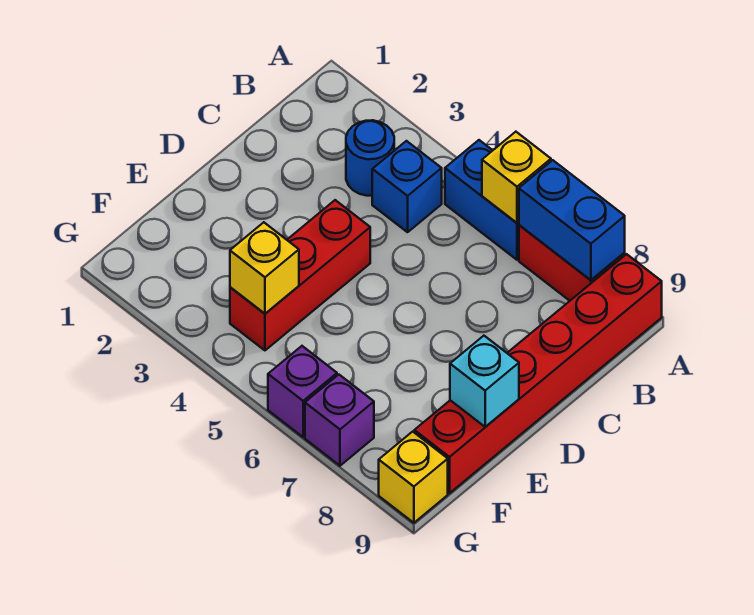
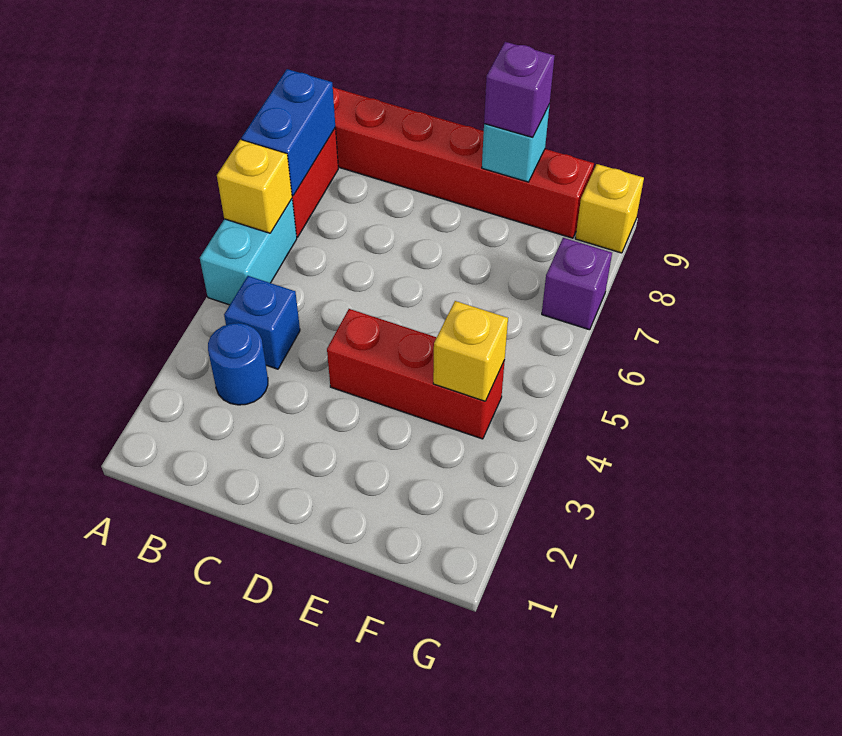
blue 1x2 brick [445,140,519,260] -> cyan 1x2 brick [200,199,297,305]
purple 1x1 brick [268,346,337,437] -> purple 1x1 brick moved to [484,42,555,137]

